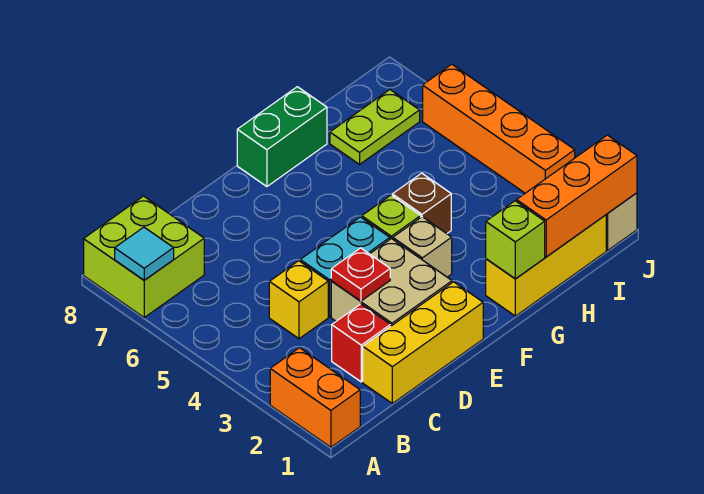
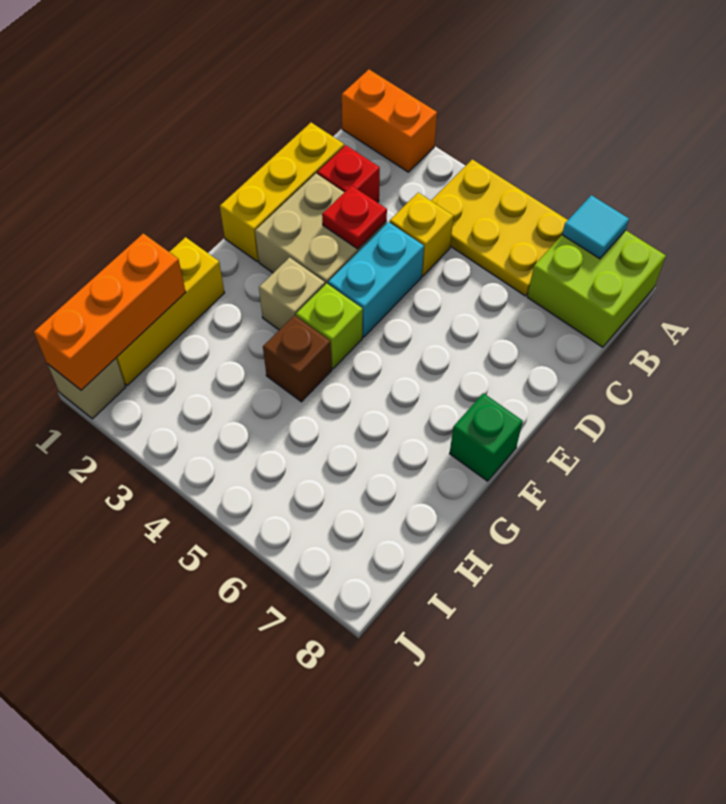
none -> yellow 2x3 plate [431,159,568,296]
green 1x2 brick [237,87,327,187] -> green 1x1 brick [450,393,523,481]
lime 1x1 brick [486,201,545,279] -> none
lime 1x2 plate [330,90,420,164] -> none
orange 1x4 brick [423,64,575,193] -> none

